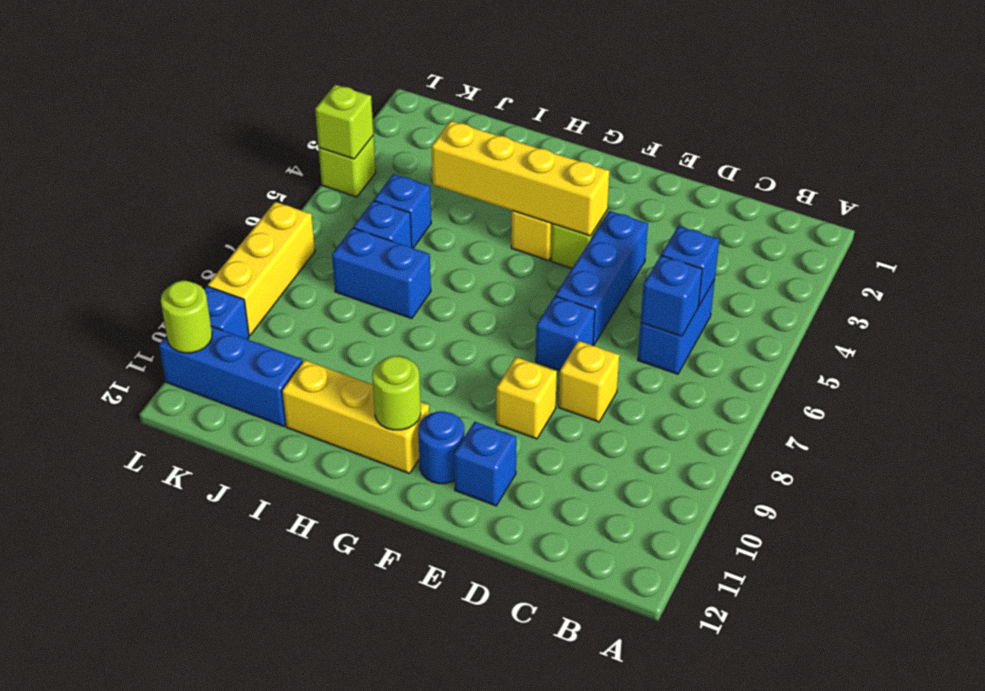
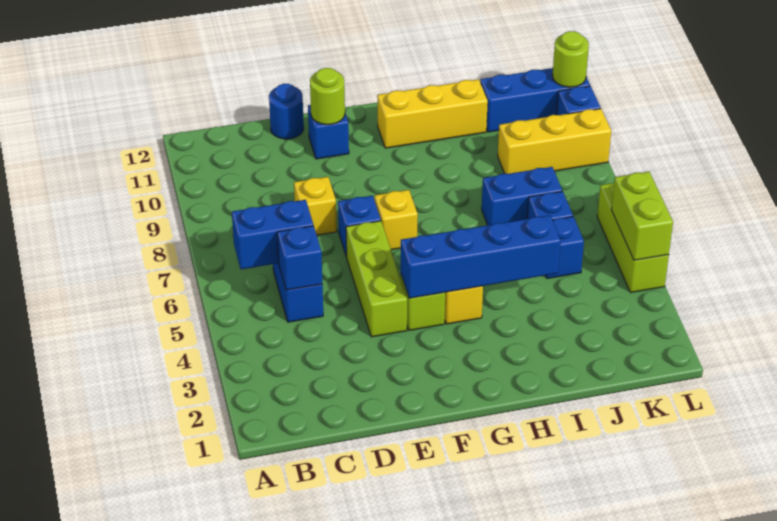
blue 1x1 brick [641,255,702,336] -> blue 1x2 brick [232,200,313,269]
blue 1x3 brick [556,211,648,346] -> lime 1x3 brick [346,221,407,337]
yellow 1x1 brick [496,357,557,439] -> yellow 1x1 brick moved to [375,190,418,250]
yellow 1x4 brick [432,121,610,236] -> blue 1x4 brick [401,215,561,298]
blue 1x1 round brick [418,411,464,484] -> blue 1x1 round brick moved to [269,84,304,139]
lime 1x1 round brick [372,356,421,430] -> lime 1x1 round brick moved to [310,68,345,125]
lime 1x1 brick [319,136,376,197] -> lime 1x3 brick [597,183,669,293]
lime 1x1 brick [315,85,373,159] -> lime 1x2 brick [612,172,673,260]
yellow 1x3 brick [208,202,315,335] -> yellow 1x3 brick turned to [498,109,611,174]

